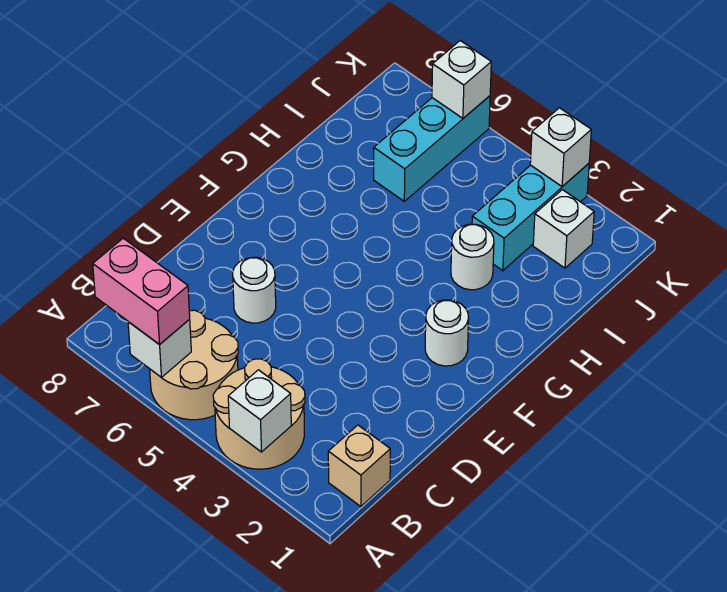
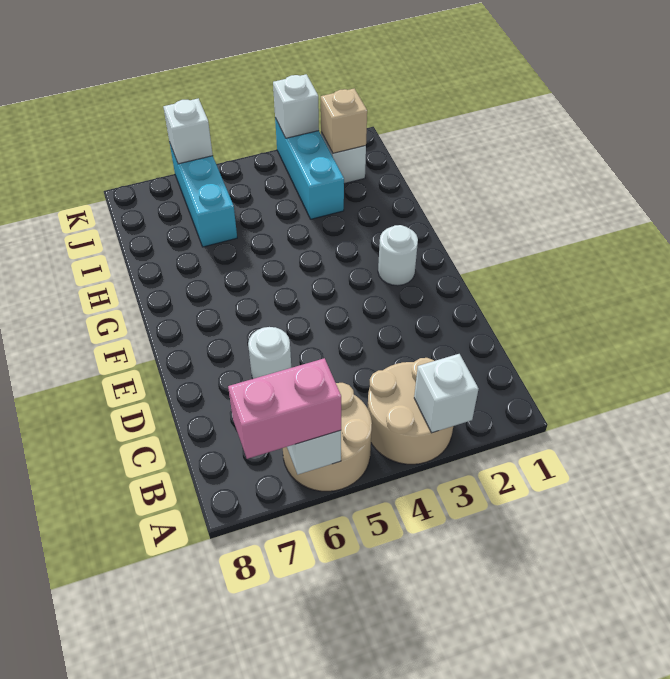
tan 1x1 brick [328,425,390,506] -> tan 1x1 brick moved to [321,89,367,153]
white 1x1 round brick [451,224,494,290] -> none

